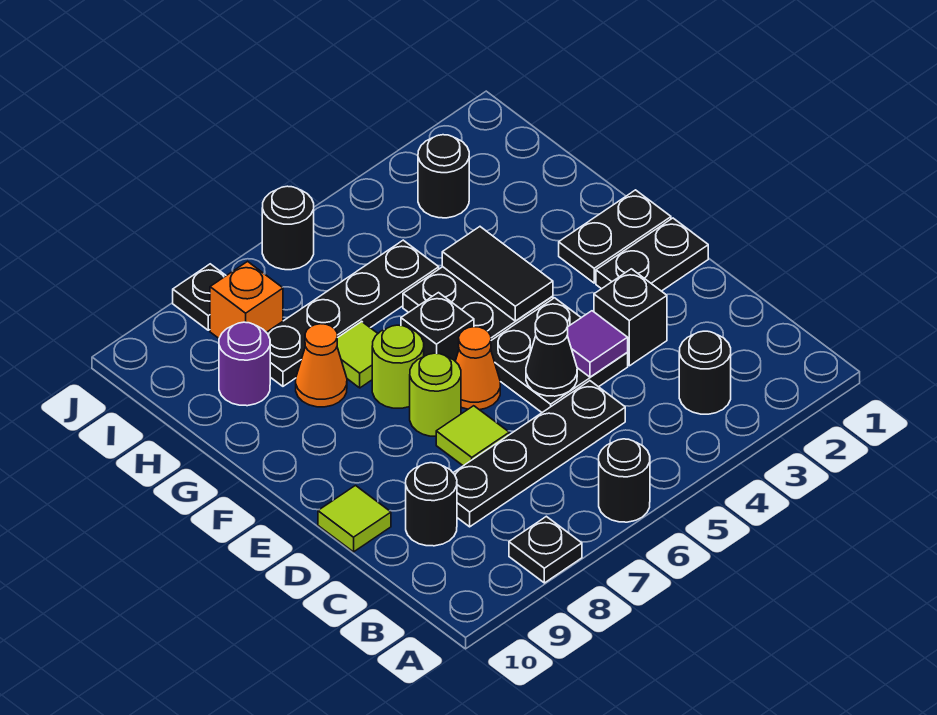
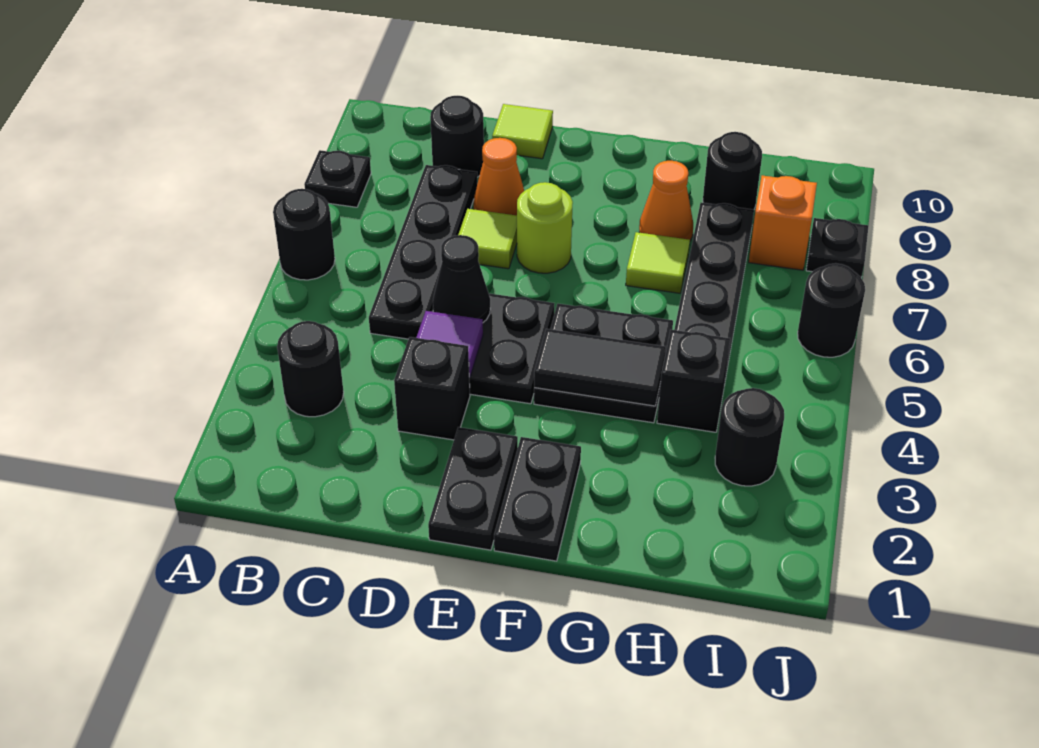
orange 1x1 cone [455,327,500,410] -> orange 1x1 cone moved to [474,138,524,215]
black 1x1 brick [401,293,474,361] -> black 1x1 brick moved to [657,330,730,432]
lime 1x1 round brick [372,325,424,408] -> none
purple 1x1 round brick [219,322,270,406] -> black 1x1 round brick [703,132,762,210]

